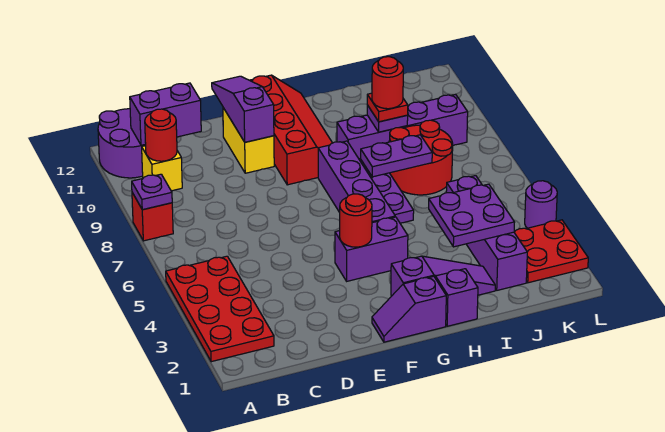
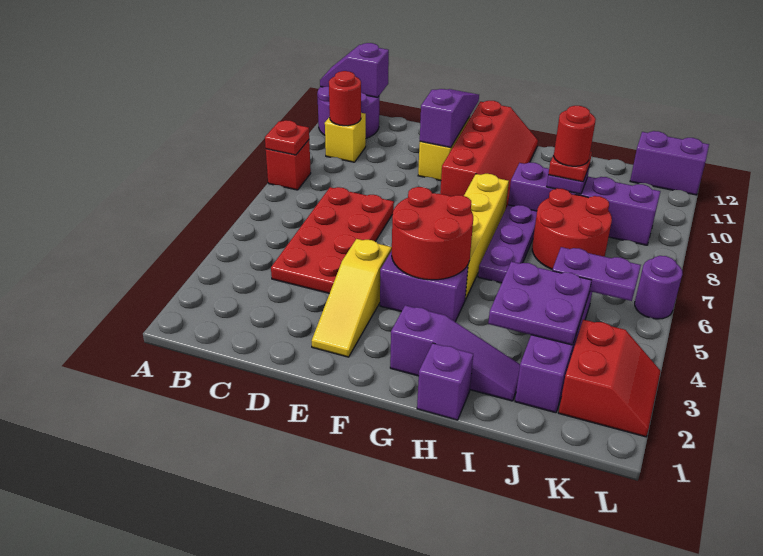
red 2x4 plate [166,256,274,362] -> red 2x4 plate moved to [271,187,394,293]
purple 1x1 plate [132,174,172,210] -> red 1x1 plate [265,120,309,155]
purple 1x2 brick [130,83,201,145] -> purple 1x2 brick moved to [630,131,709,195]
none -> yellow 1x3 slope [312,239,392,357]
purple 1x2 slope [372,276,446,342] -> purple 1x2 slope moved to [320,43,389,97]
red 1x1 round brick [340,194,372,247] -> red 2x2 round brick [392,187,473,280]
purple 1x4 brick [318,141,395,223] -> yellow 1x4 brick [464,174,509,300]
purple 1x2 plate [361,135,432,177] -> purple 1x2 plate moved to [552,247,641,301]
red 2x2 plate [514,220,588,283] -> red 2x2 slope [559,320,661,437]
purple 1x1 round brick [525,181,557,228] -> purple 1x1 round brick moved to [635,256,682,319]

